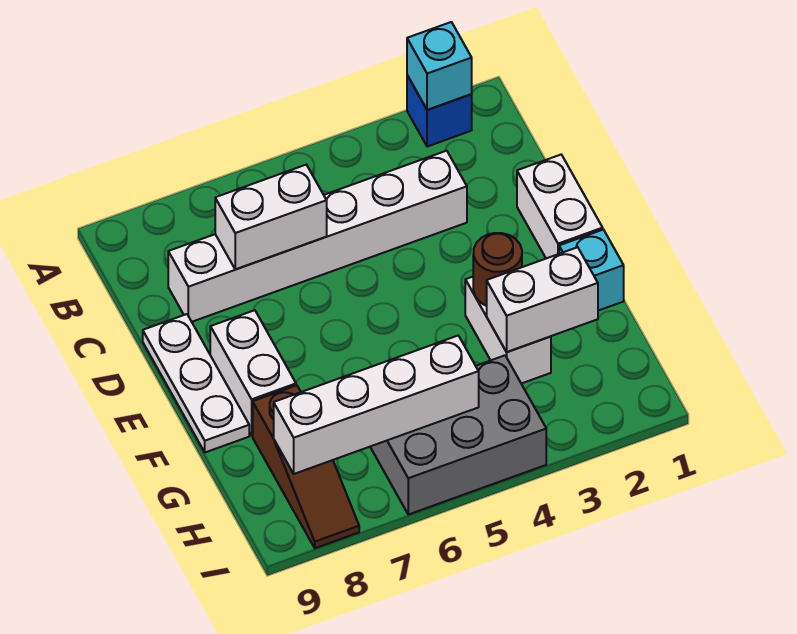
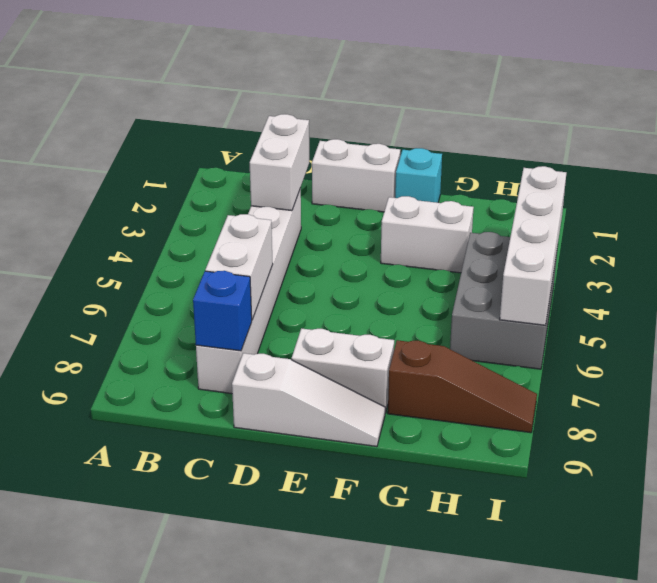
blue 1x1 brick [407,75,472,147] -> blue 1x1 brick moved to [193,271,252,351]
cyan 1x1 brick [407,22,472,110] -> none
white 1x3 plate [143,314,249,452] -> white 1x3 slope [232,353,385,447]
brown 1x1 round brick [473,233,522,306] -> none
white 1x2 brick [487,247,598,352] -> white 1x2 brick moved to [250,114,309,211]
white 1x4 brick [274,336,479,474] -> white 1x4 brick moved to [500,166,566,325]

